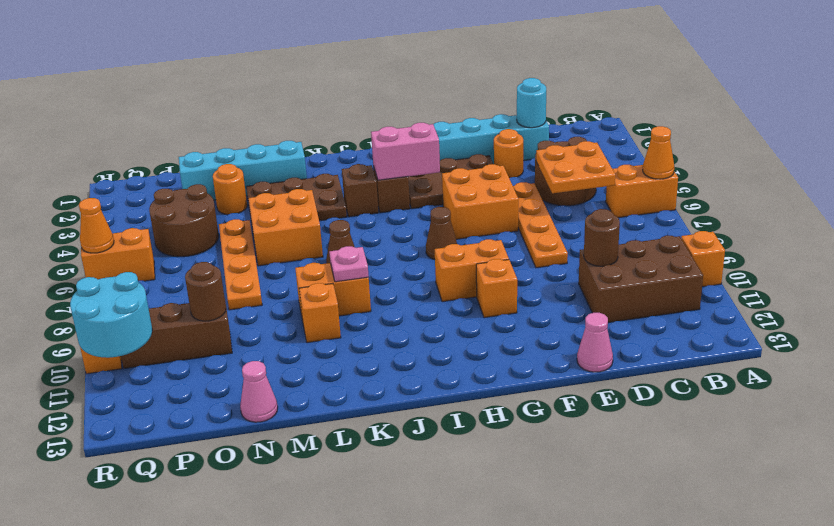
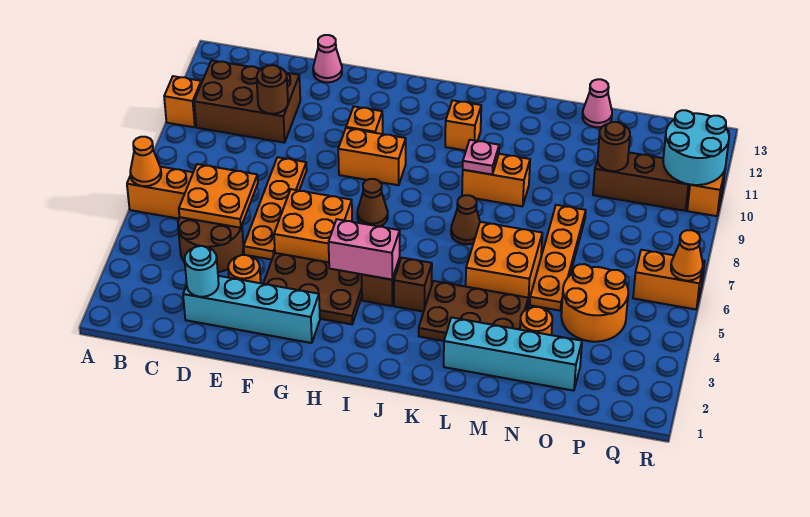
orange 1x1 brick [299,283,341,343] -> orange 1x1 brick moved to [445,100,481,151]
brown 2x2 round brick [149,184,219,257] -> orange 2x2 round brick [561,264,628,342]

